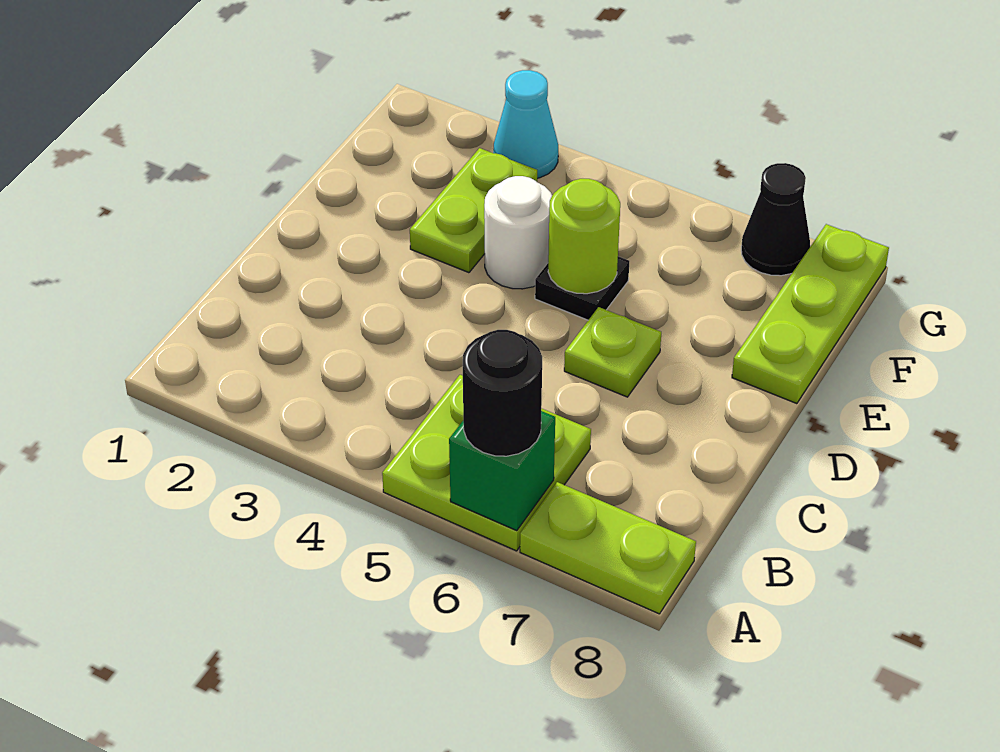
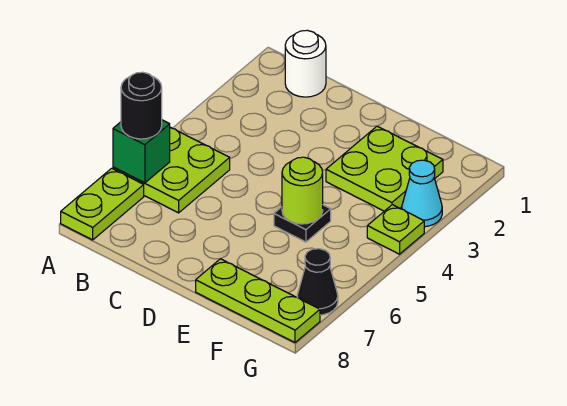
lime 1x1 plate [564,307,661,397] -> lime 1x1 plate moved to [367,205,424,254]
lime 1x2 plate [410,148,537,273] -> lime 2x2 plate [326,126,443,211]
white 1x1 round brick [484,176,552,289] -> white 1x1 round brick moved to [285,30,326,97]

